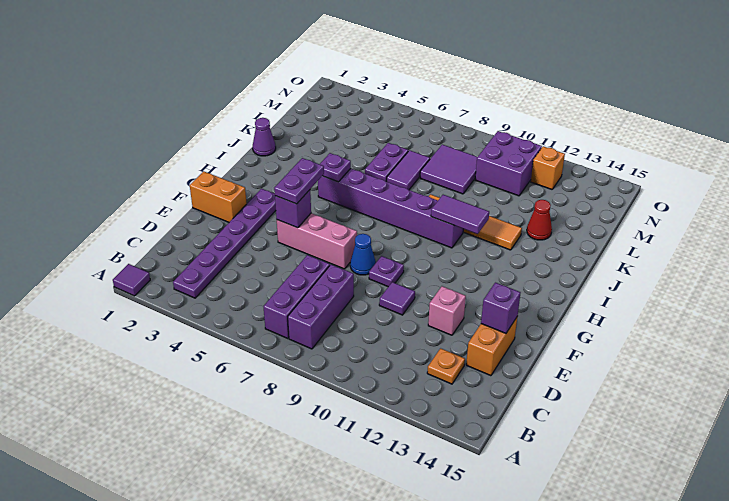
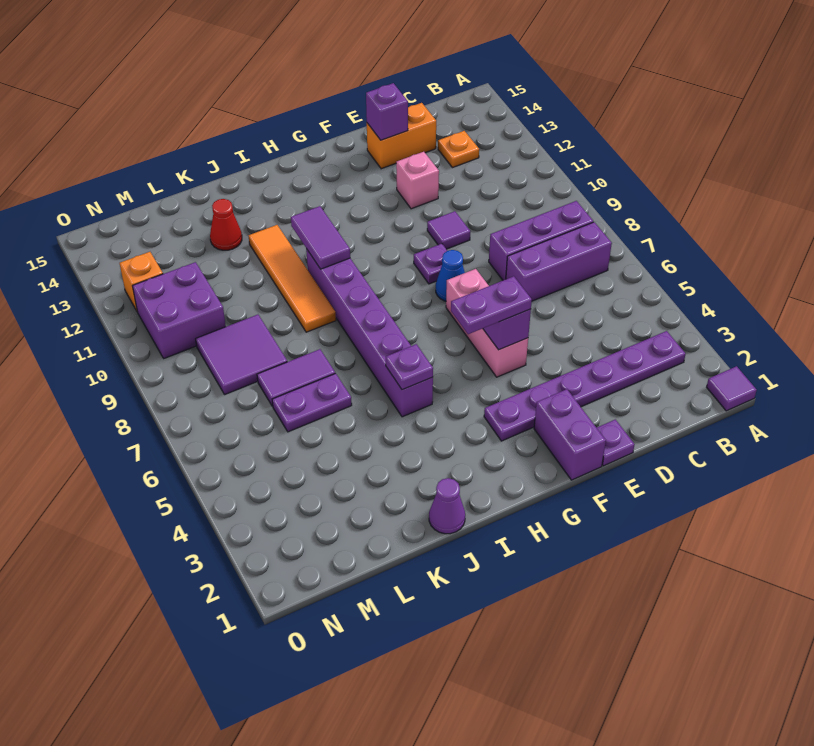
none -> purple 1x1 plate [597,419,635,466]
orange 1x2 brick [190,171,247,222] -> purple 1x2 brick [534,389,606,480]

